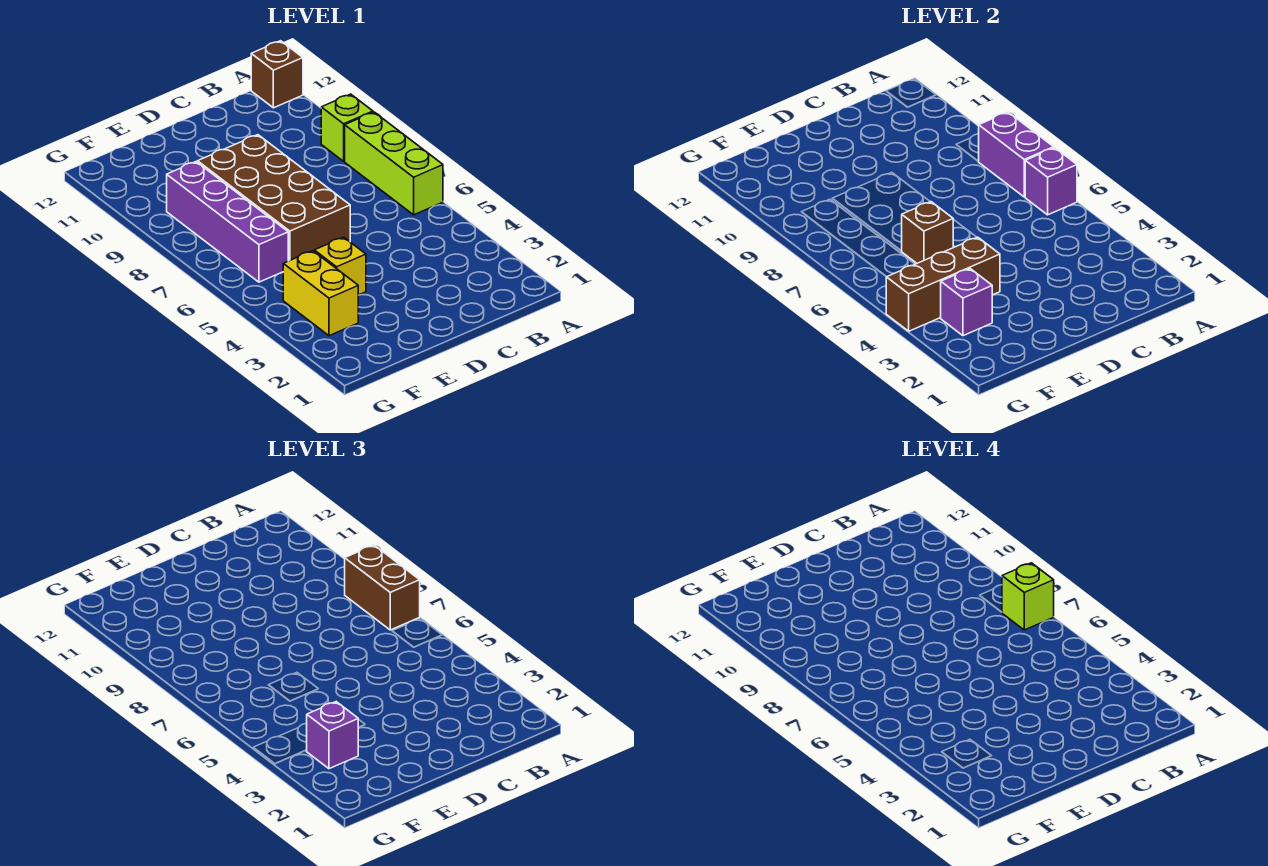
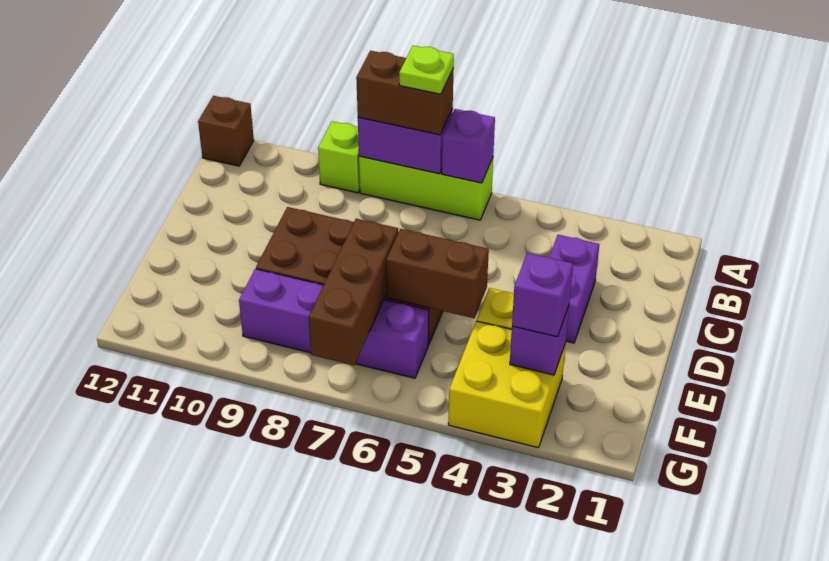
lime 1x1 brick [1002,563,1054,630] -> lime 1x1 plate [399,46,454,94]
none -> purple 1x2 brick [550,235,599,343]
brown 1x3 brick [886,237,1000,331] -> brown 1x3 brick moved to [309,219,398,365]
brown 1x1 brick [902,202,953,263] -> brown 1x2 brick [386,229,489,318]
yellow 1x2 brick [283,251,358,336] -> yellow 2x2 brick [448,321,566,448]

